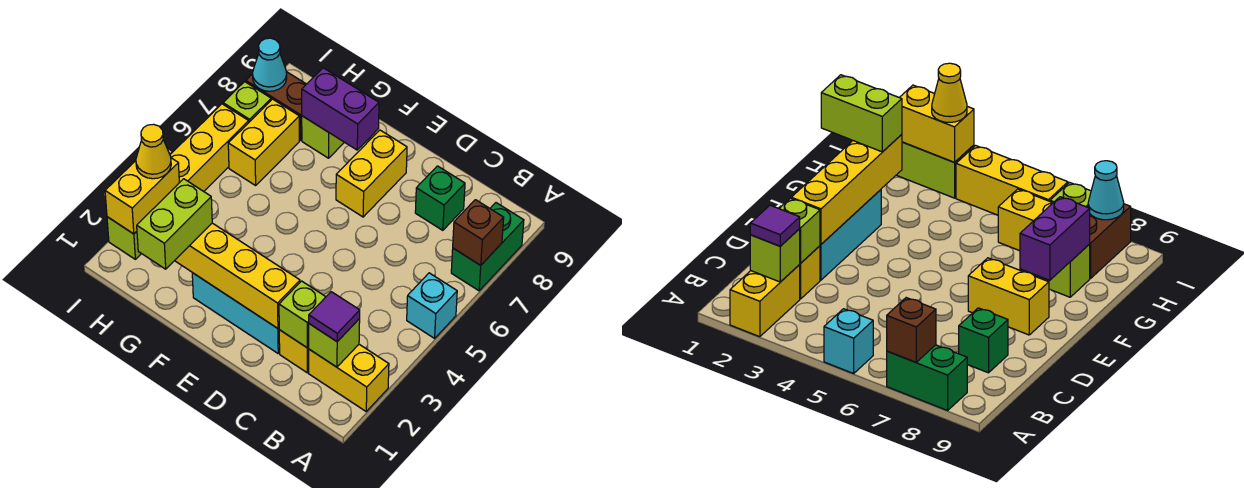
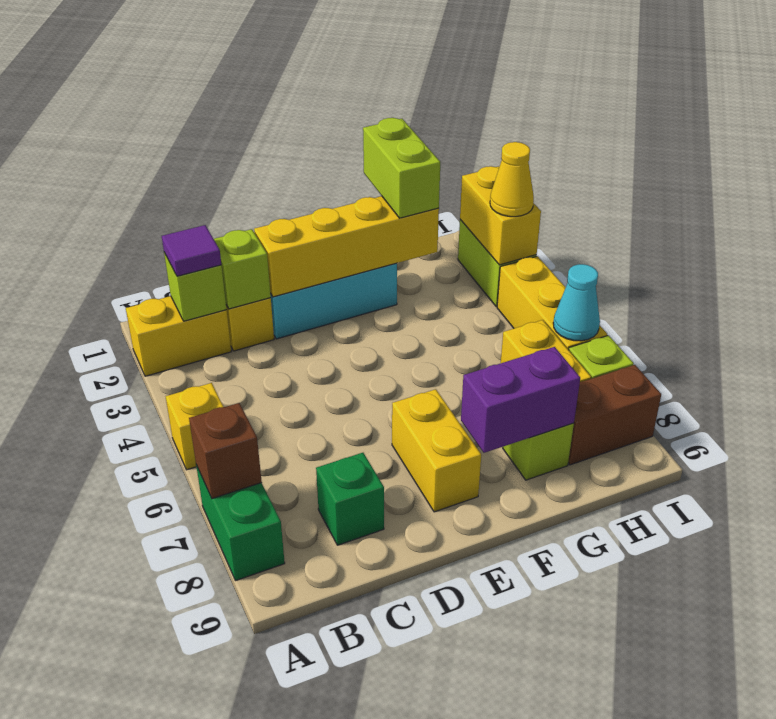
cyan 1x1 brick [407,273,457,338] -> yellow 1x1 brick [166,383,223,470]
cyan 1x1 cone [253,38,287,91] -> cyan 1x1 cone moved to [553,264,600,341]

